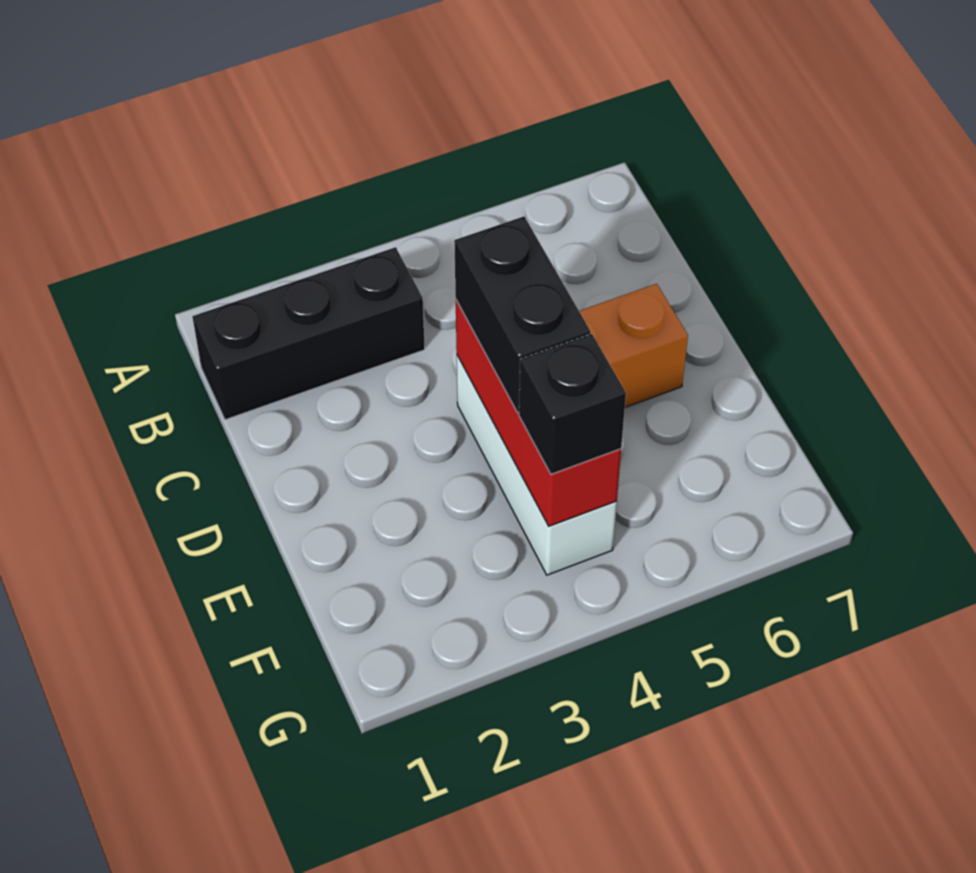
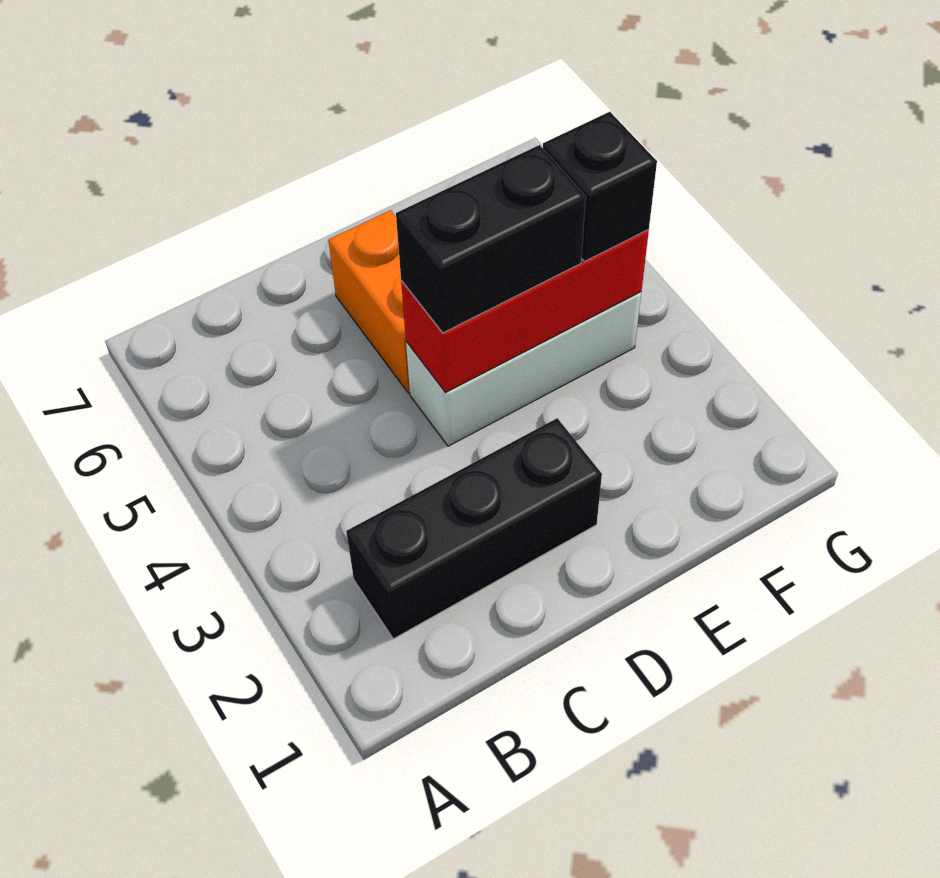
black 1x3 brick [192,247,425,420] -> black 1x3 brick turned to [346,418,602,639]

